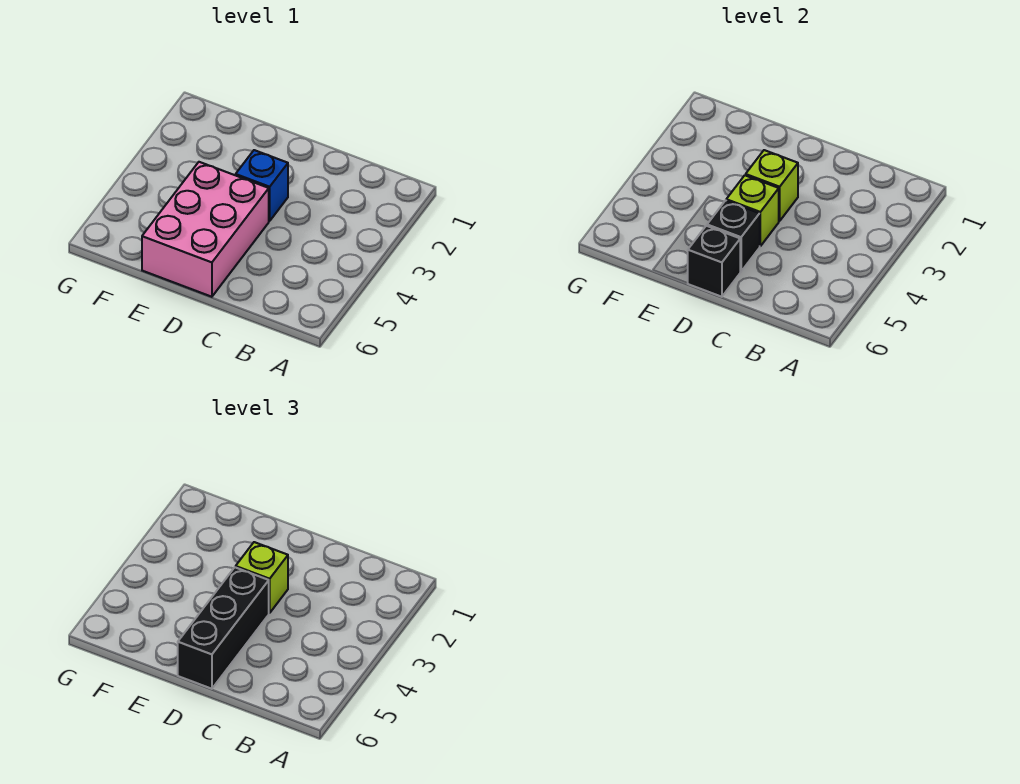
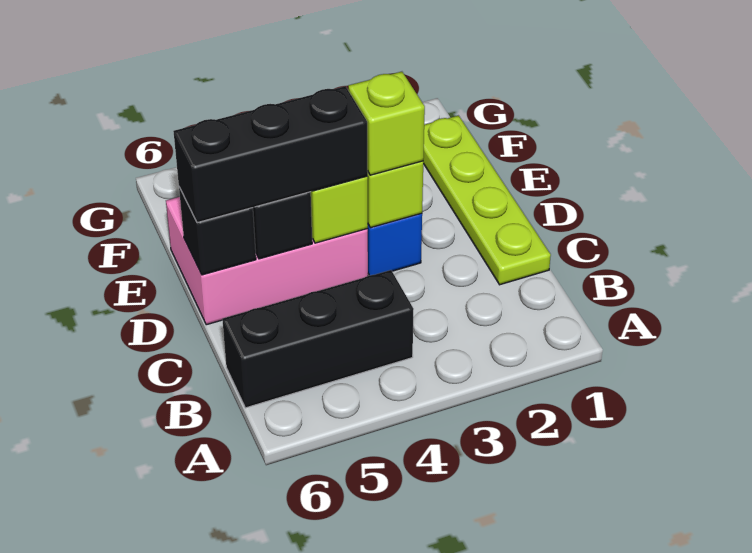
none -> black 1x3 brick [222,270,414,408]
none -> lime 1x4 plate [423,116,551,285]

